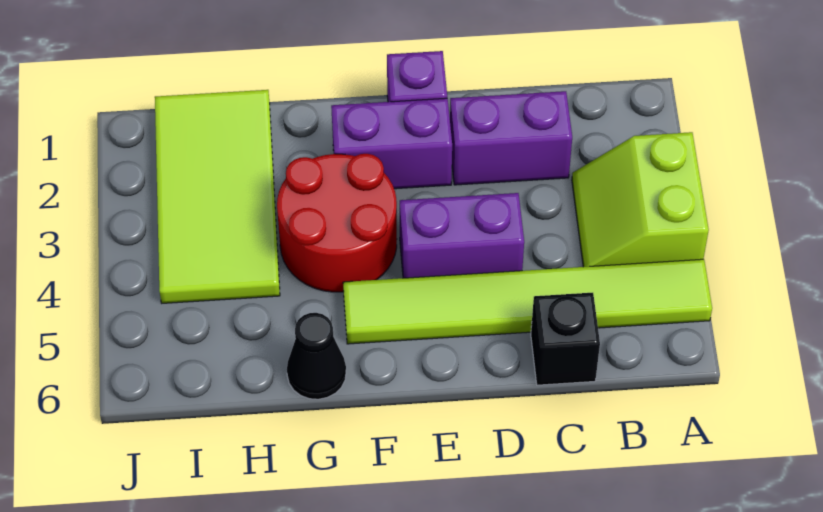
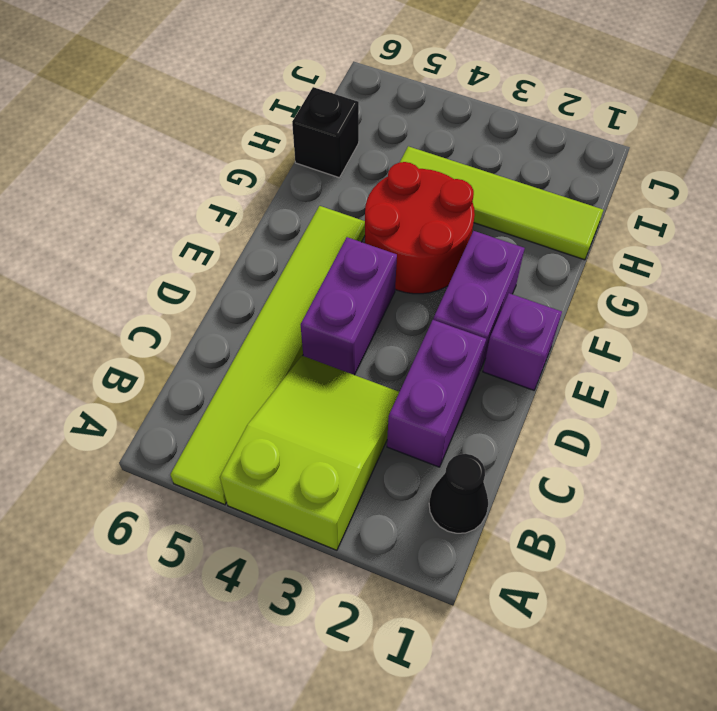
lime 2x2 slope [572,132,709,267] -> lime 2x3 slope [220,356,399,550]
black 1x1 brick [531,293,600,385] -> black 1x1 brick moved to [292,87,359,178]
black 1x1 cone [287,313,346,399] -> black 1x1 cone moved to [429,454,488,533]
lime 2x4 tile [155,90,280,303] -> lime 1x4 tile [400,146,603,260]

